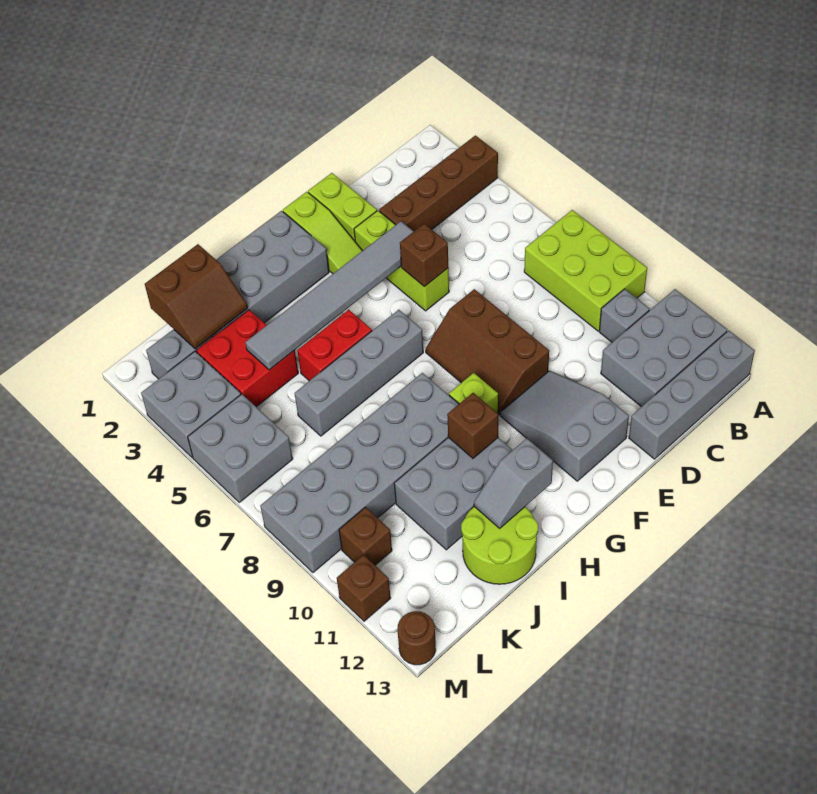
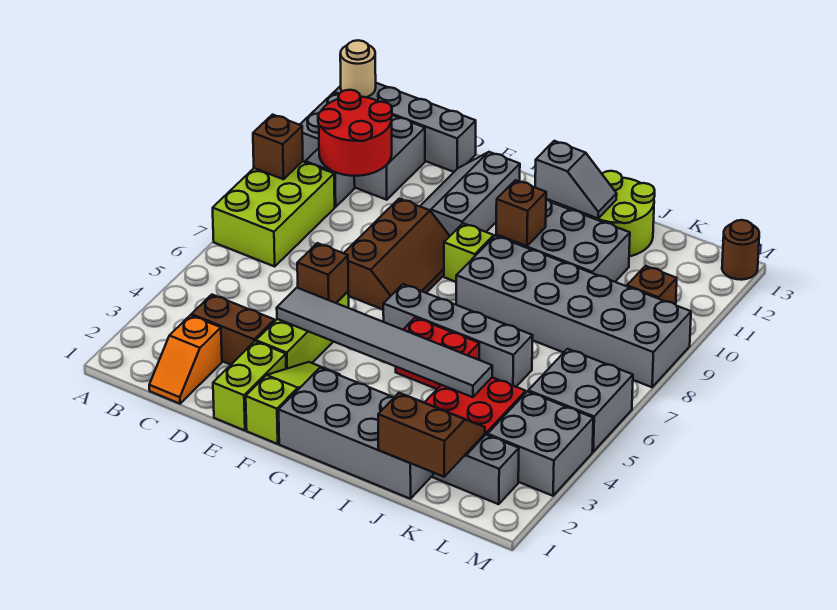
brown 1x4 brick [379,135,498,231] -> brown 1x2 brick [191,295,275,365]
none -> tan 1x1 round brick [340,40,376,97]
none -> red 2x2 round brick [318,90,392,176]
none -> orange 1x2 slope [149,315,222,404]
grey 2x3 slope [500,371,629,481] -> grey 2x3 slope turned to [420,152,520,236]
brown 1x1 brick [337,555,391,621] -> brown 1x1 brick moved to [253,115,303,179]

